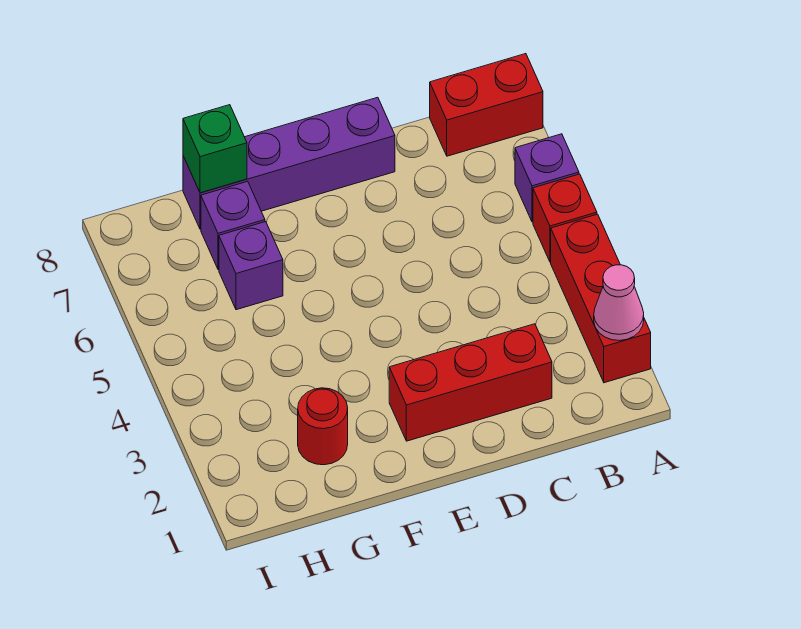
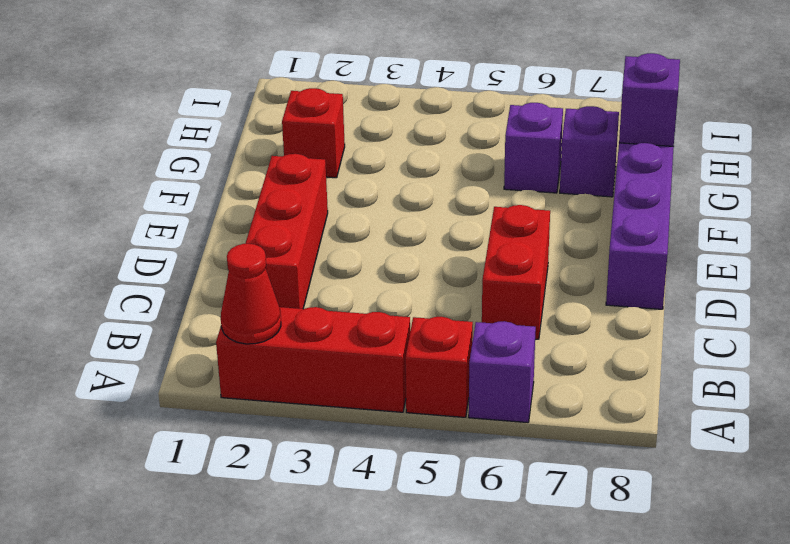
pink 1x1 cone [594,265,644,341] -> red 1x1 cone [221,244,281,344]
red 1x2 brick [430,54,543,156] -> red 1x2 brick moved to [482,205,550,339]
red 1x1 round brick [298,388,348,465] -> red 1x1 brick [282,88,345,178]
green 1x1 brick [183,105,247,193] -> purple 1x1 brick [619,53,680,146]

